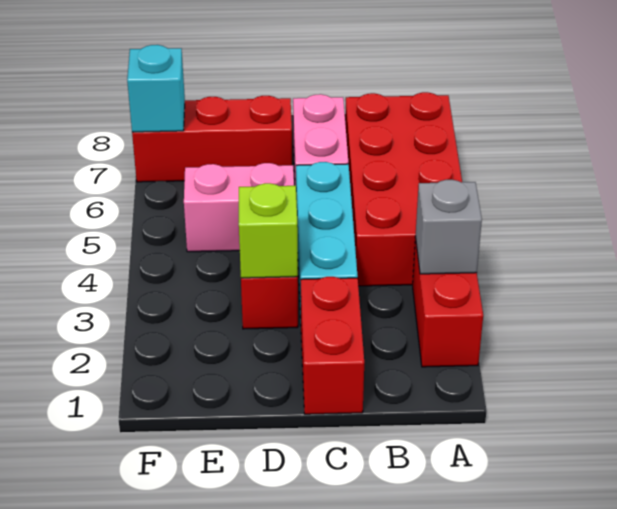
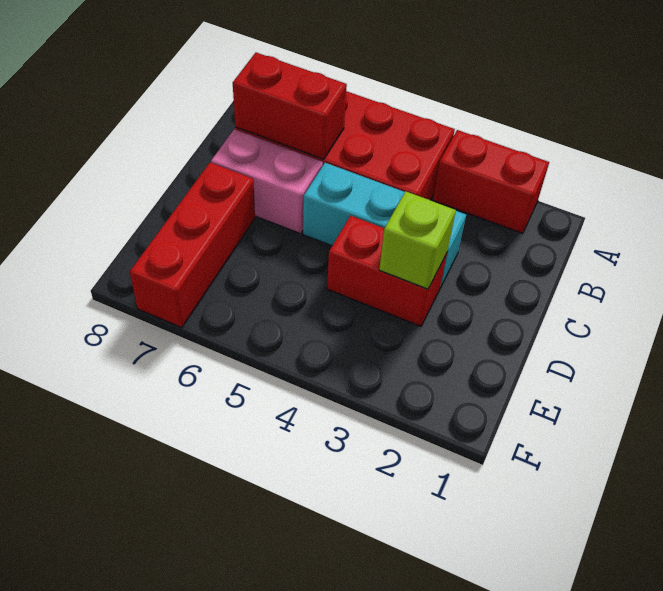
grey 1x1 brick [416,180,482,274] -> none
red 1x2 brick [301,277,364,414] -> red 1x2 brick moved to [233,53,347,159]
pink 1x2 brick [184,163,294,252] -> none
cyan 1x1 brick [127,45,185,132] -> none

